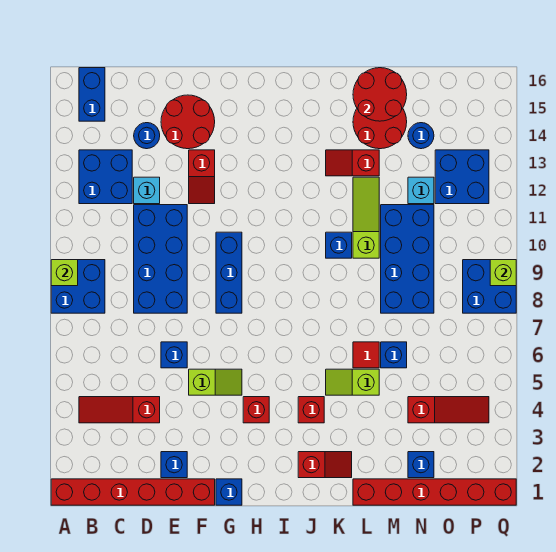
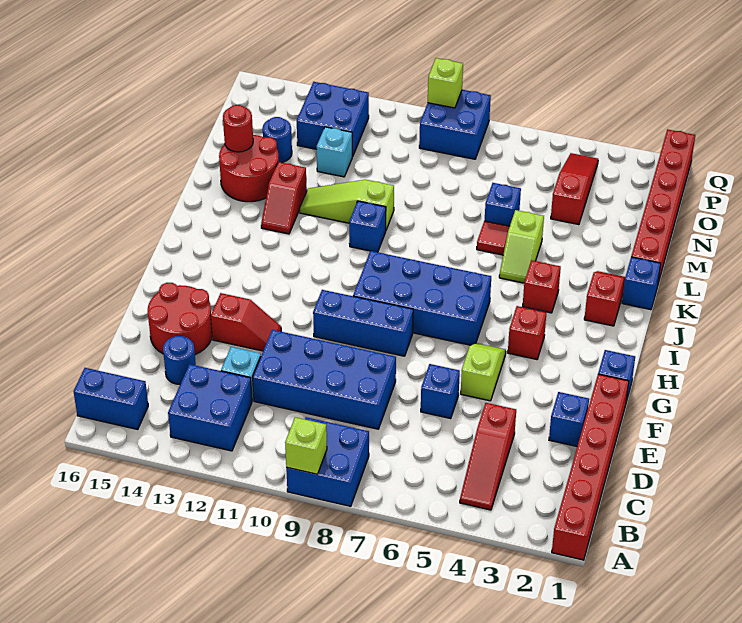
red 2x2 round brick [353,68,407,121] -> red 1x1 round brick [223,105,253,152]
blue 2x4 brick [381,205,434,313] -> blue 2x4 brick moved to [353,251,491,345]
blue 1x1 brick [408,452,434,478] -> blue 1x1 brick moved to [622,257,661,310]

